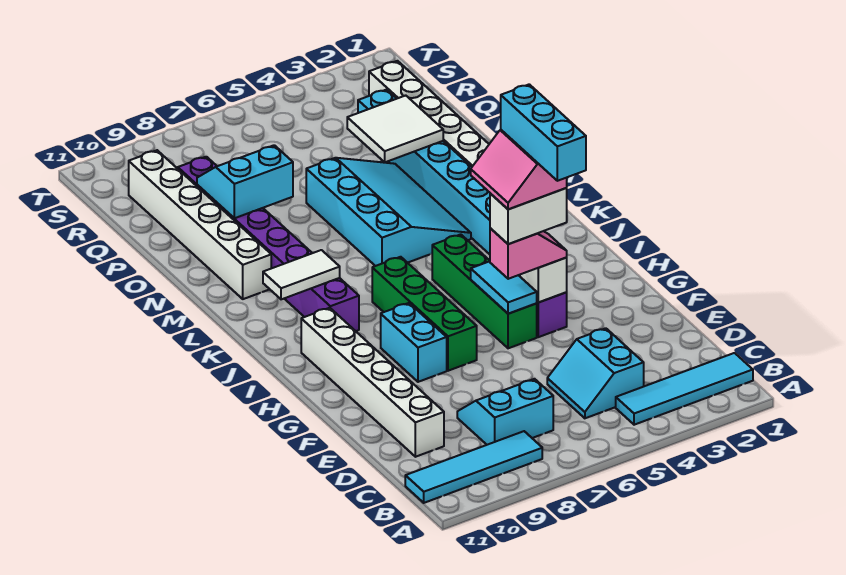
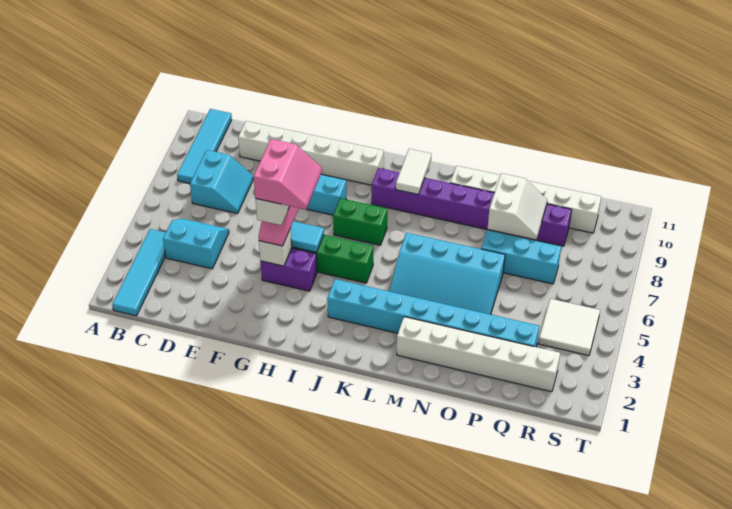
cyan 1x3 brick [501,84,586,181] -> cyan 1x3 brick moved to [481,230,561,284]
pink 2x2 slope [471,130,567,209] -> pink 2x2 slope turned to [254,139,322,209]
green 1x4 brick [372,257,477,371] -> green 1x2 brick [333,198,387,245]
white 2x2 tile [347,95,443,162] -> white 2x2 tile moved to [538,299,600,356]
cyan 2x2 slope [197,145,293,218] -> white 2x2 slope [488,173,547,240]

